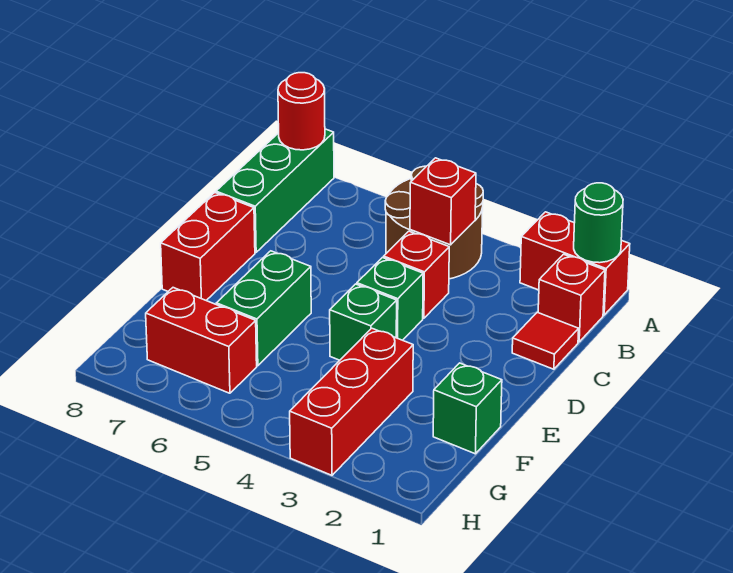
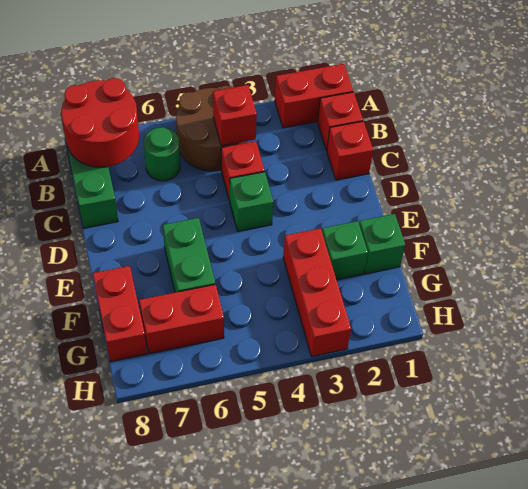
green 1x1 round brick [574,183,623,263] -> green 1x1 round brick moved to [144,127,180,181]
red 1x1 round brick [278,73,325,150] -> red 2x2 round brick [61,78,139,167]
red 1x1 tile [512,312,579,369] -> red 1x1 brick [327,121,373,180]
red 1x2 brick [161,193,255,300] -> red 1x2 brick moved to [93,266,147,362]
green 1x1 brick [330,284,397,360] -> green 1x1 brick moved to [322,221,368,280]

